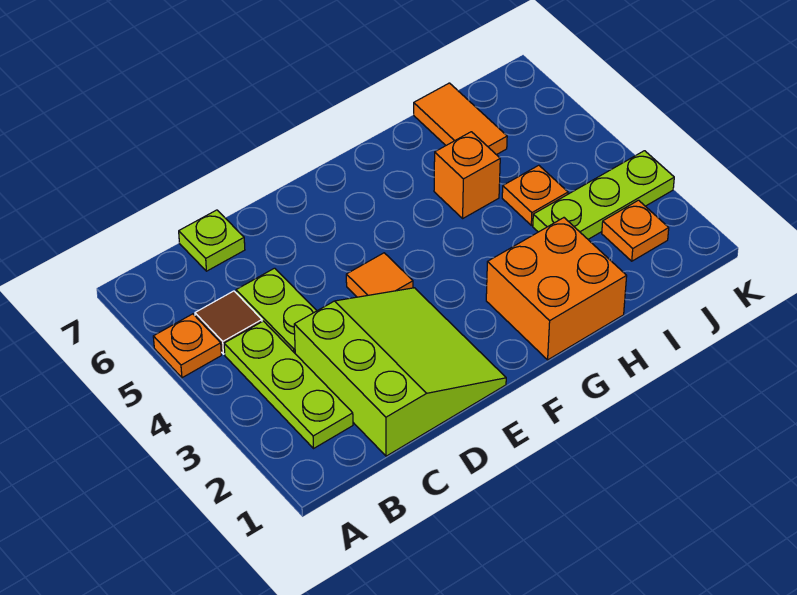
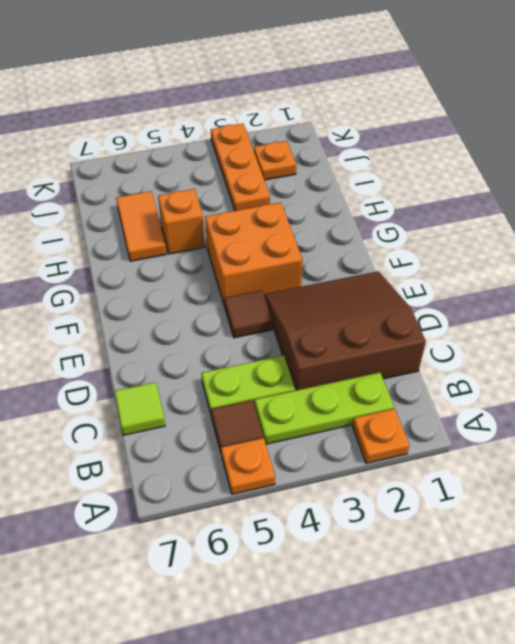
lime 3x3 slope [294,288,506,456] -> brown 3x3 slope [264,271,426,391]
lime 1x1 plate [179,210,245,271] -> lime 1x1 tile [114,382,165,435]
orange 1x1 tile [346,253,413,297] -> brown 1x1 tile [224,290,272,338]
orange 2x2 brick [486,218,627,360] -> orange 2x2 brick moved to [205,202,303,306]
lime 1x3 plate [533,151,674,239] -> orange 1x3 plate [211,124,270,211]
orange 1x1 plate [502,165,568,225] -> orange 1x1 plate moved to [353,409,409,463]
orange 1x2 tile [414,83,507,155] -> orange 1x2 tile turned to [116,191,167,261]

